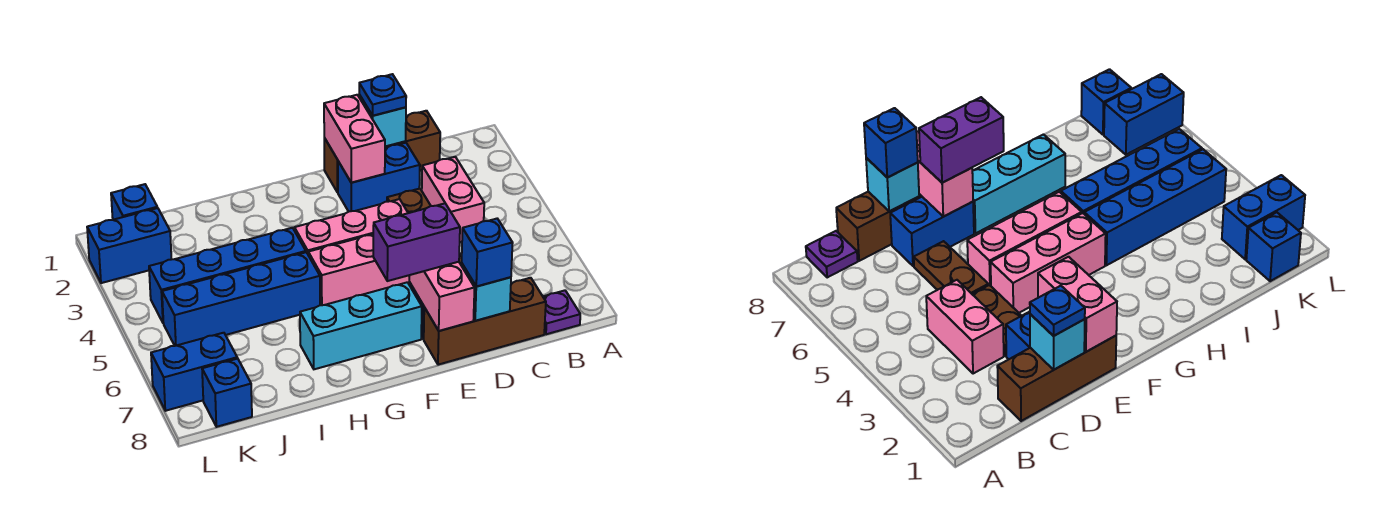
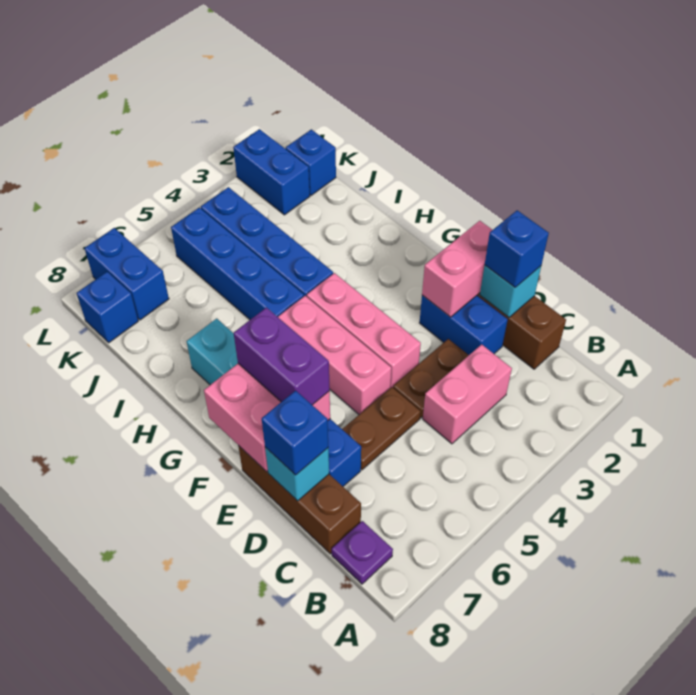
blue 1x1 plate [359,74,406,116] -> blue 1x1 brick [485,210,549,287]
pink 1x2 brick [409,262,474,331] -> pink 2x2 brick [204,364,330,472]

